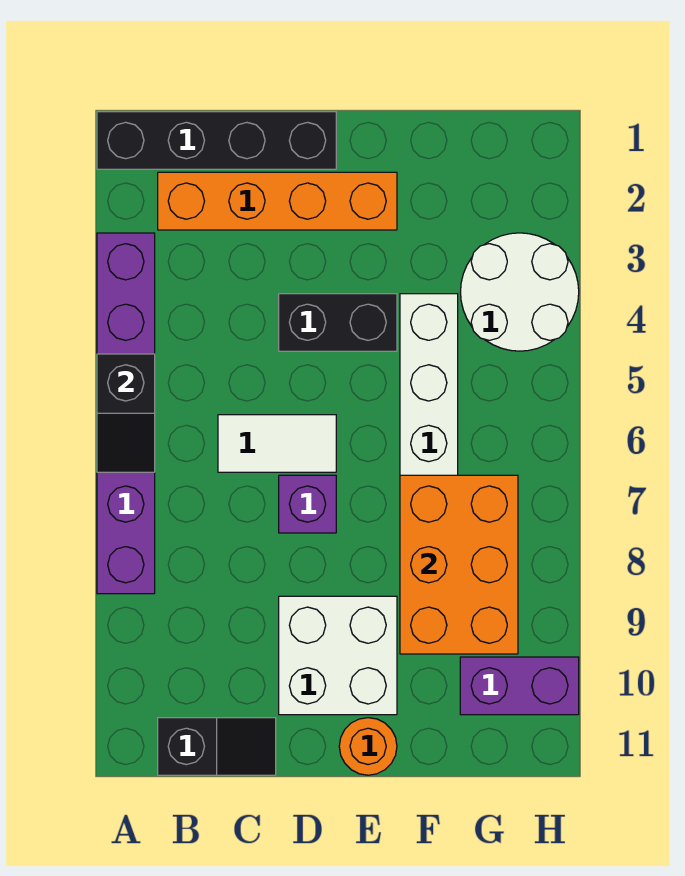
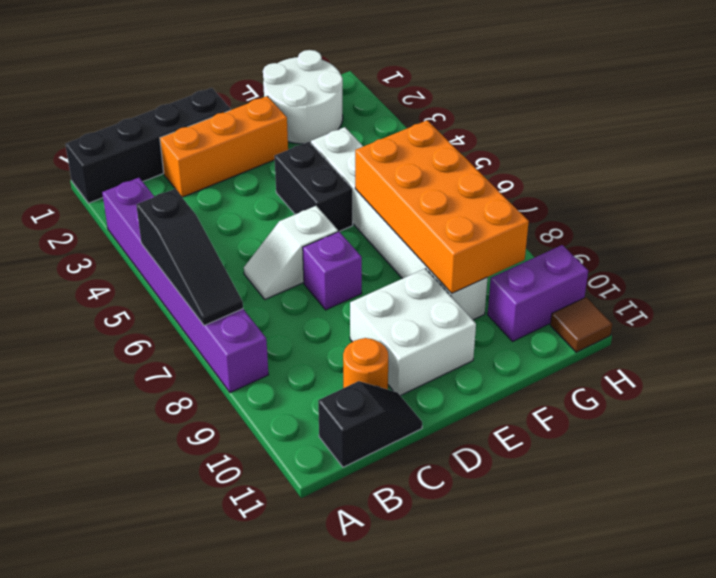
black 1x2 slope [97,354,155,472] -> black 1x3 slope [136,189,243,326]
orange 1x4 brick [158,172,397,230] -> orange 1x3 brick [160,96,288,197]
white 1x2 tile [218,415,336,472] -> white 1x2 slope [244,206,338,299]
black 1x2 brick [279,294,397,351] -> black 1x2 brick turned to [274,142,353,232]
orange 1x1 round brick [339,718,397,775] -> orange 1x1 round brick moved to [343,338,388,389]
orange 2x3 brick [400,475,518,654] -> orange 2x4 brick [355,120,529,293]
white 2x2 round brick [461,233,579,351] -> white 2x2 round brick moved to [263,50,343,144]
none -> brown 1x1 tile [550,297,612,352]

